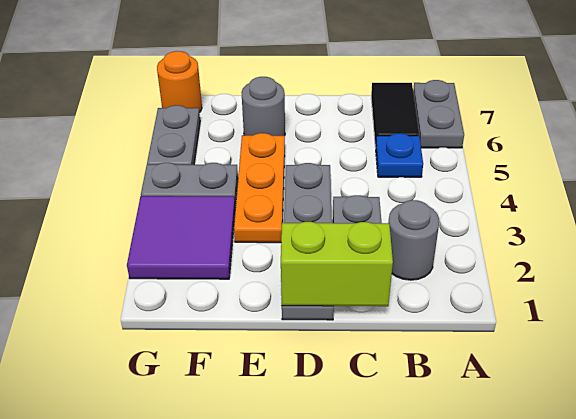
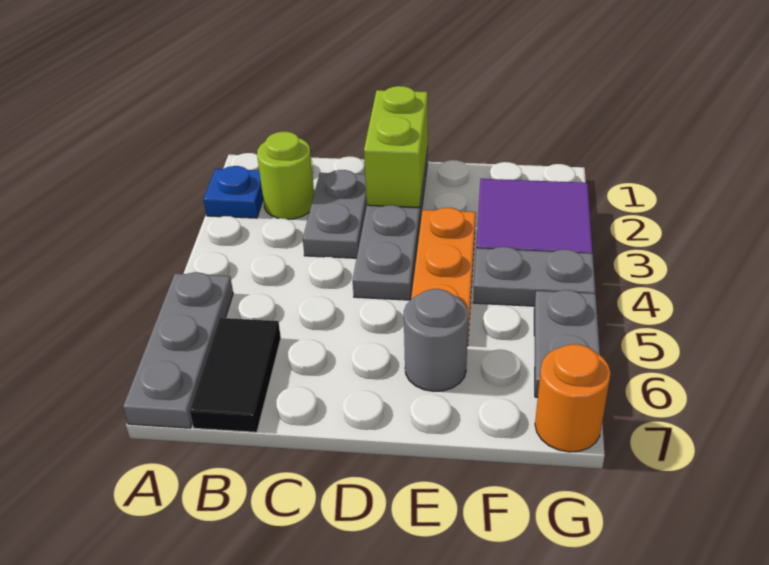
grey 1x2 plate [413,80,464,148] -> grey 1x3 plate [123,272,233,428]
grey 1x1 round brick [388,200,439,280] -> lime 1x1 round brick [257,132,314,219]
blue 1x1 plate [376,133,423,177] -> blue 1x1 plate moved to [204,166,263,218]
lime 1x2 brick [281,222,393,306] -> lime 1x2 brick turned to [364,86,428,208]

